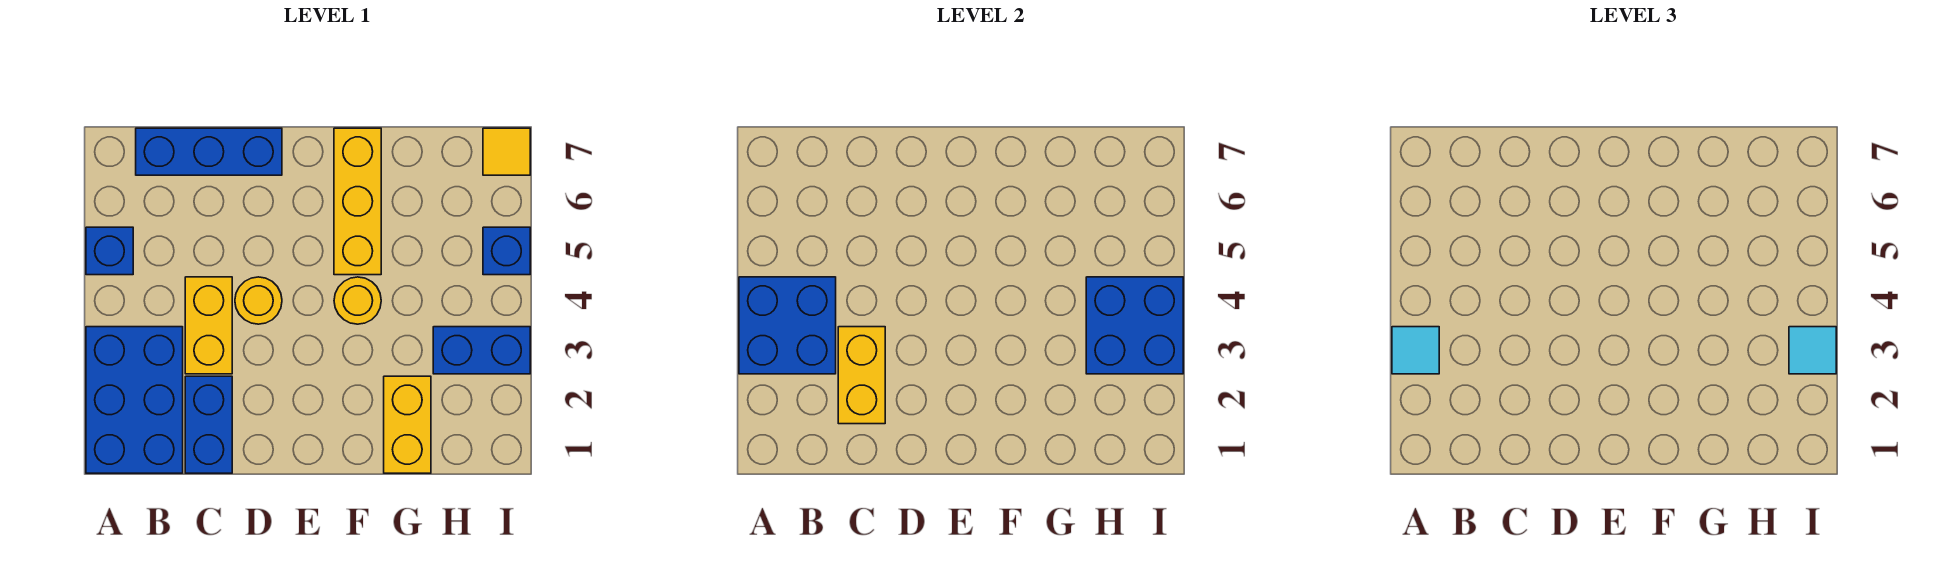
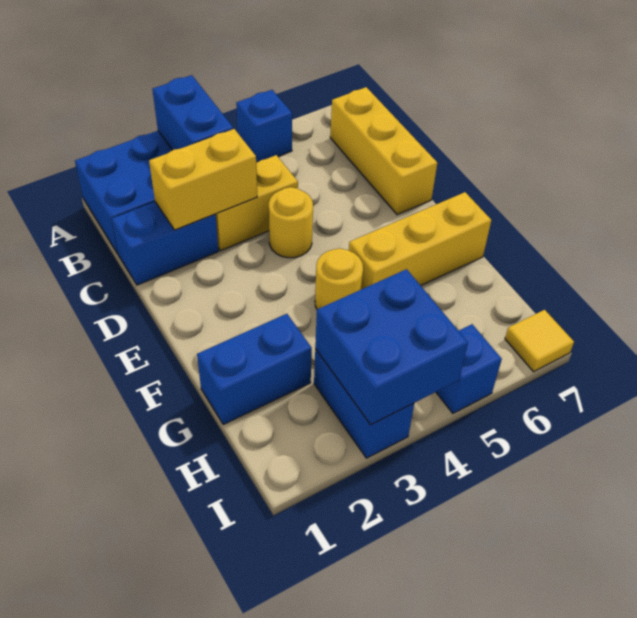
blue 2x2 brick [739,277,836,374] -> blue 1x2 brick [152,75,233,150]
cyan 1x1 tile [1392,327,1439,374] -> none
blue 1x3 brick [136,128,282,175] -> yellow 1x3 brick [330,87,437,215]
yellow 1x2 brick [384,376,431,473] -> blue 1x2 brick [197,314,312,424]
cyan 1x1 tile [1789,327,1836,374] -> none

